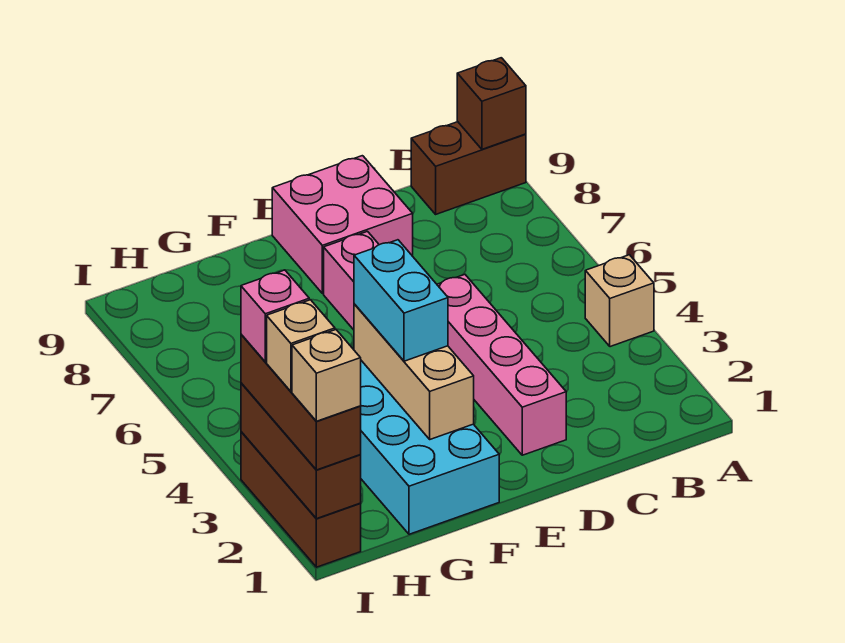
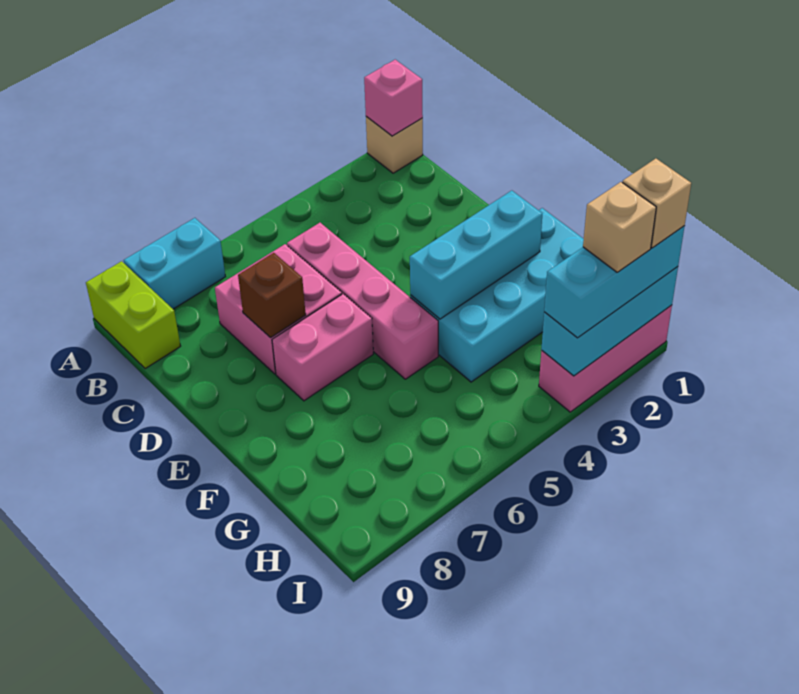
tan 1x1 brick [585,255,654,347] -> tan 1x1 brick moved to [366,117,423,173]
brown 1x2 brick [411,122,526,214] -> lime 1x2 brick [86,261,180,369]
brown 1x1 brick [457,58,526,149] -> brown 1x1 brick moved to [238,253,306,338]
pink 1x4 brick [437,275,566,455] -> pink 1x4 brick turned to [287,223,438,379]
pink 2x2 brick [272,156,413,294] -> pink 2x2 brick moved to [215,244,342,374]
tan 1x3 brick [354,304,474,439] -> cyan 1x3 brick [410,191,542,319]
cyan 1x2 brick [354,240,448,361] -> cyan 1x2 brick moved to [124,218,225,309]
brown 1x3 brick [241,432,361,567] -> pink 1x3 brick [539,305,672,412]
brown 1x3 brick [241,383,361,519] -> cyan 1x3 brick [541,267,678,376]
brown 1x3 brick [241,335,361,470] -> cyan 1x3 brick [544,226,685,338]
pink 1x1 brick [241,270,309,362] -> pink 1x1 brick moved to [364,60,423,136]

